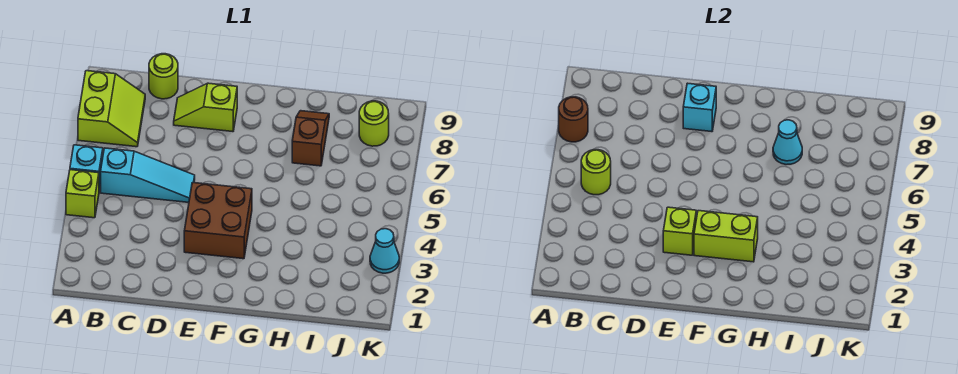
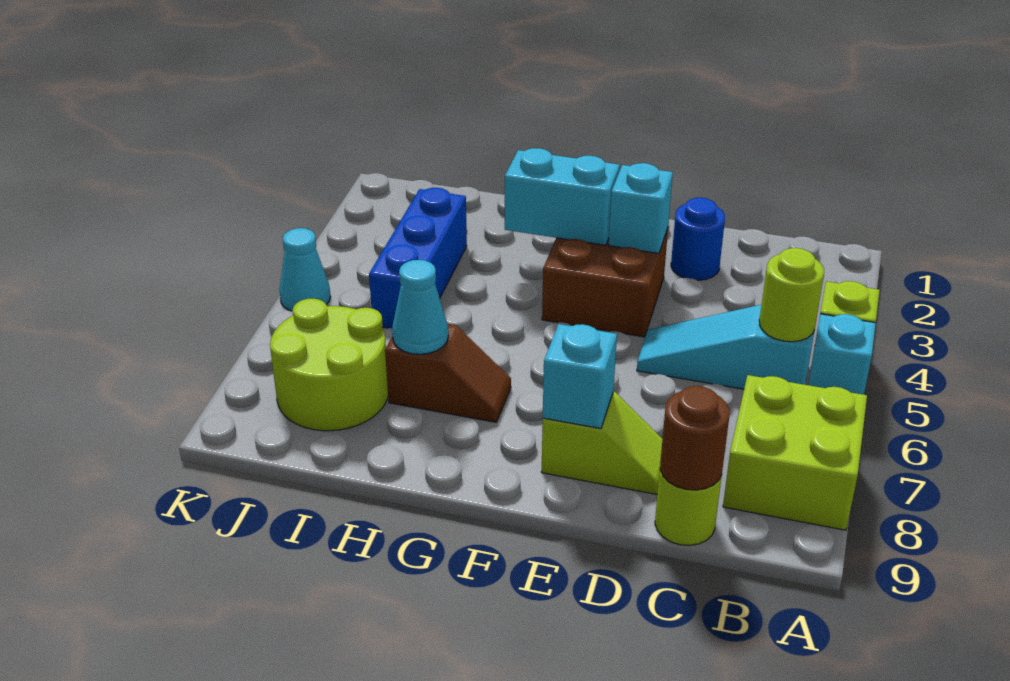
lime 2x2 slope [78,71,145,147] -> lime 2x2 brick [723,375,867,530]
brown 1x1 round brick [559,97,588,142] -> brown 1x1 round brick moved to [660,386,729,490]
none -> blue 1x1 round brick [671,198,725,280]
lime 1x1 brick [663,207,696,255] -> cyan 1x1 brick [609,163,673,253]
lime 1x2 brick [694,211,758,262] -> cyan 1x2 brick [505,148,620,245]
brown 1x2 slope [292,111,329,166] -> brown 1x2 slope turned to [385,324,511,422]
none -> blue 1x3 brick [369,188,467,328]
lime 1x1 round brick [359,101,389,146] -> lime 2x2 round brick [270,299,388,431]
cyan 1x1 cone [370,229,399,273] -> cyan 1x1 cone moved to [280,228,330,311]

